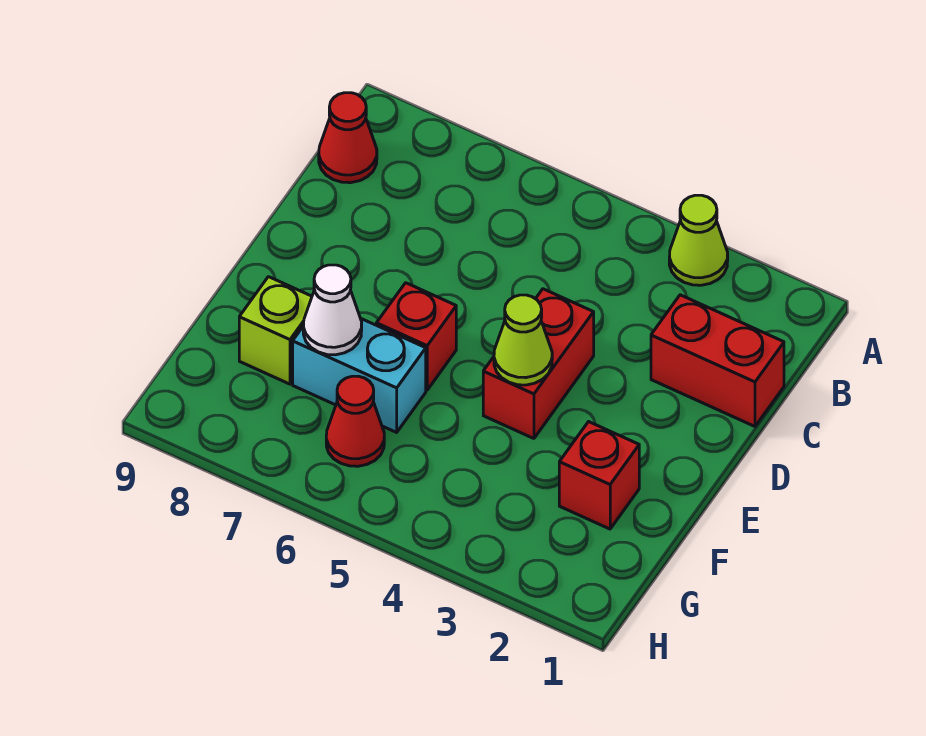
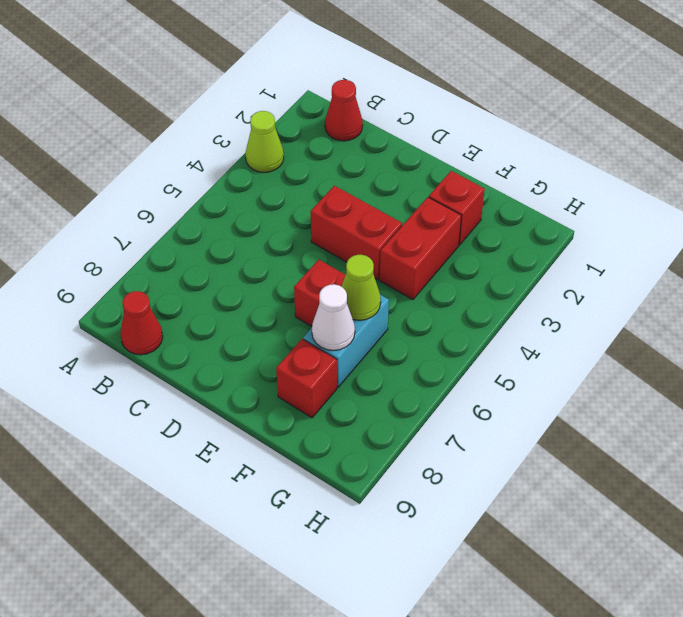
red 1x2 brick [651,295,784,426] -> red 1x2 brick moved to [380,197,462,300]
lime 1x1 cone [494,295,552,385] -> lime 1x1 cone moved to [341,255,381,320]
lime 1x1 brick [239,277,312,384] -> red 1x1 brick [276,339,337,418]
red 1x1 cone [326,376,384,466] -> red 1x1 cone moved to [325,80,363,141]

